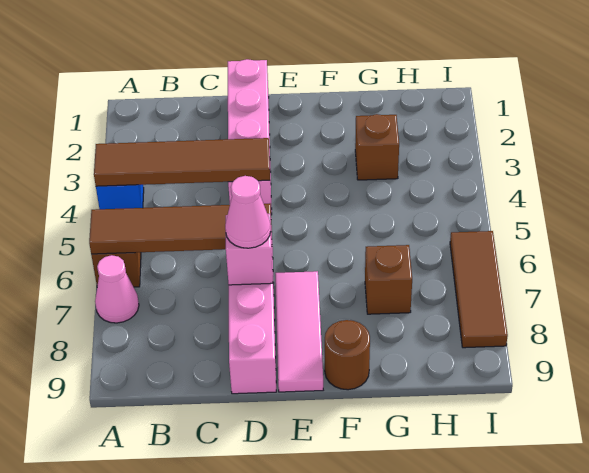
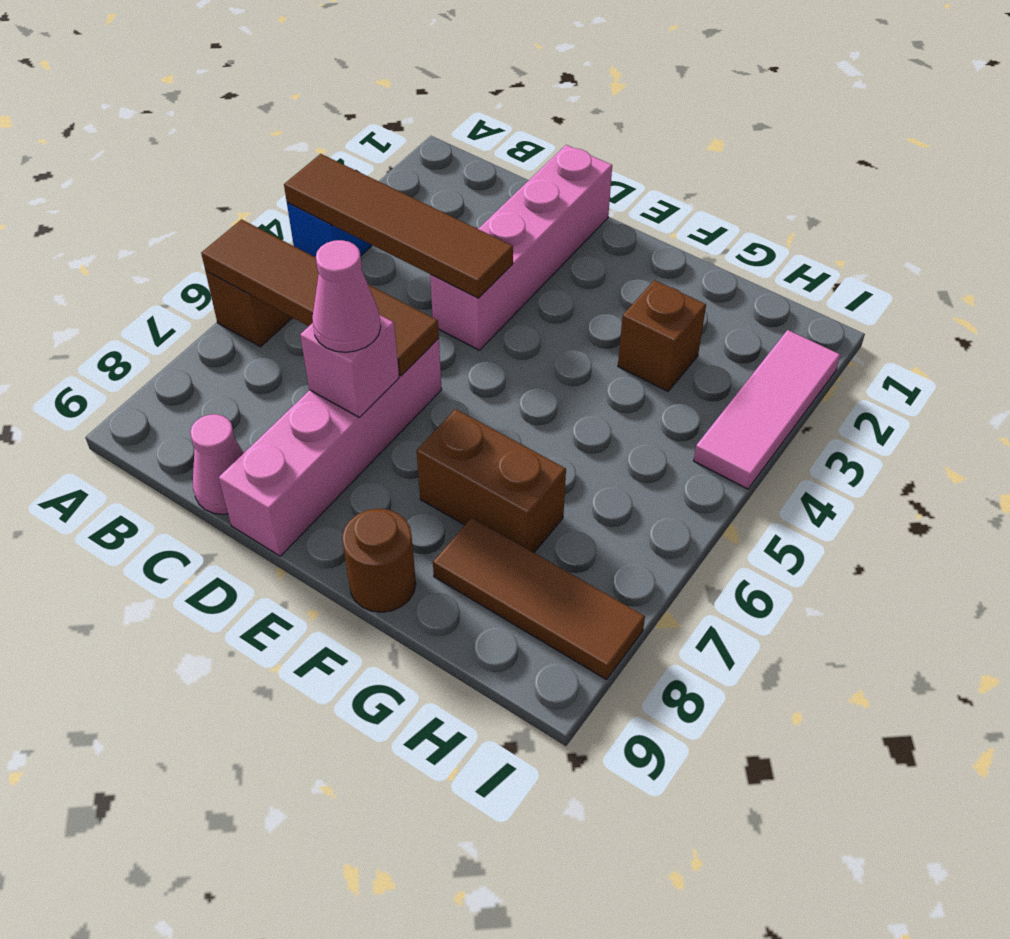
pink 1x1 cone [95,255,139,323] -> pink 1x1 cone moved to [190,414,243,515]
pink 1x3 tile [275,271,323,392] -> pink 1x3 tile moved to [694,330,840,489]
brown 1x1 brick [365,245,412,314] -> brown 1x2 brick [416,409,566,552]
brown 1x3 tile [450,231,508,348] -> brown 1x3 tile turned to [433,518,645,680]

